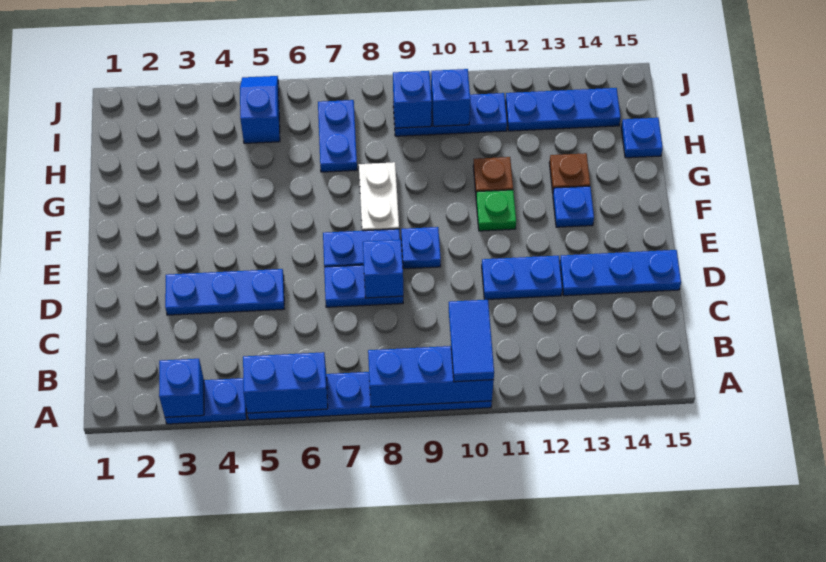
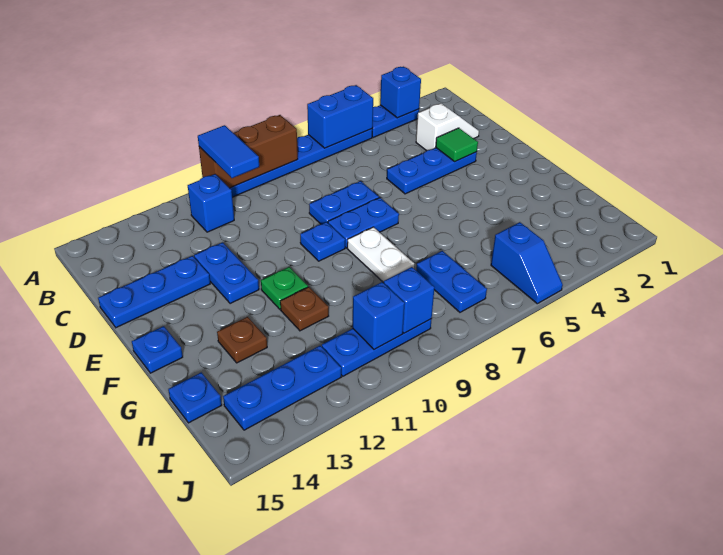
blue 1x3 brick [368,346,494,407] -> brown 1x3 brick [199,115,298,188]
none -> white 1x2 slope [416,103,479,151]
none -> green 1x1 tile [436,128,478,161]
blue 1x1 brick [363,240,403,298] -> blue 1x1 brick moved to [188,174,234,232]
blue 1x2 plate [482,256,562,300] -> blue 1x2 plate turned to [194,242,259,304]
blue 1x1 plate [553,186,594,227] -> blue 1x1 plate moved to [132,326,183,373]

